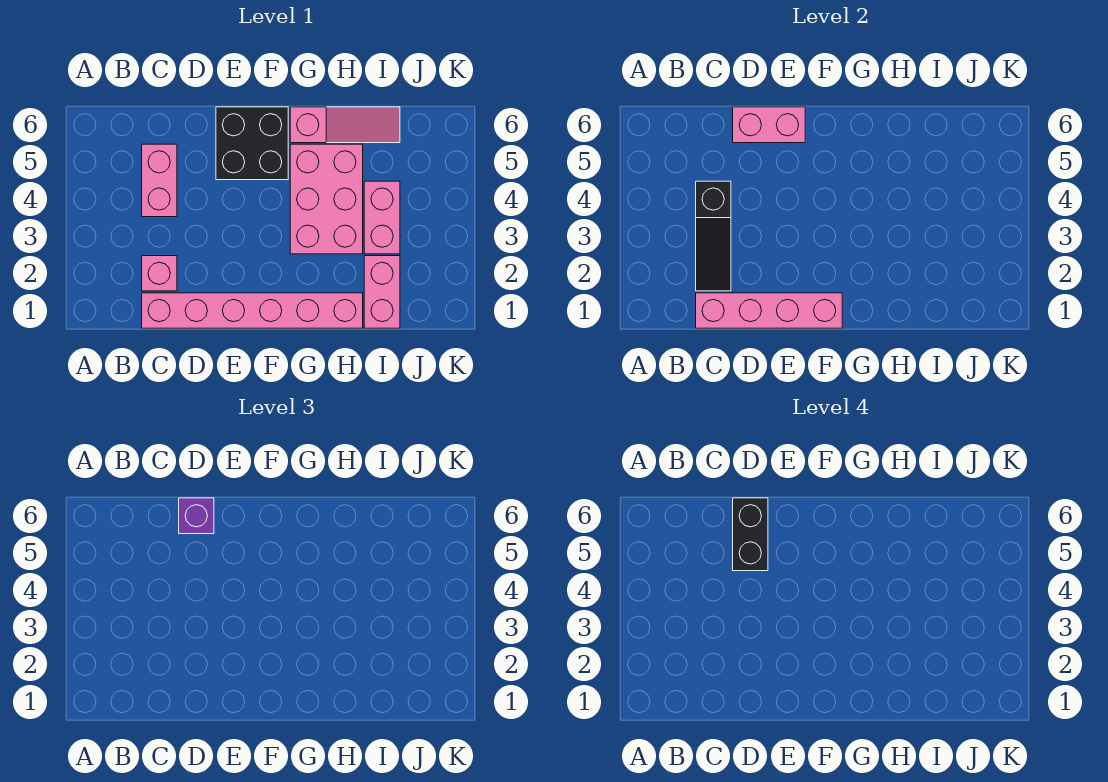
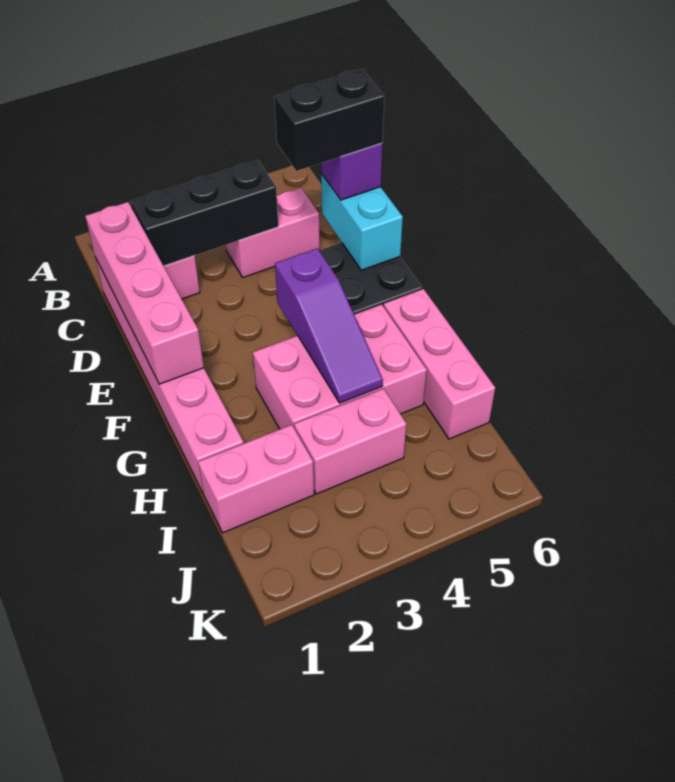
black 1x3 slope [696,181,731,291] -> black 1x3 brick [130,160,278,266]
pink 1x2 brick [733,107,805,143] -> cyan 1x2 brick [321,174,403,270]
none -> purple 1x3 slope [275,248,383,403]
pink 1x3 slope [290,107,400,143] -> pink 1x3 brick [384,289,495,439]

